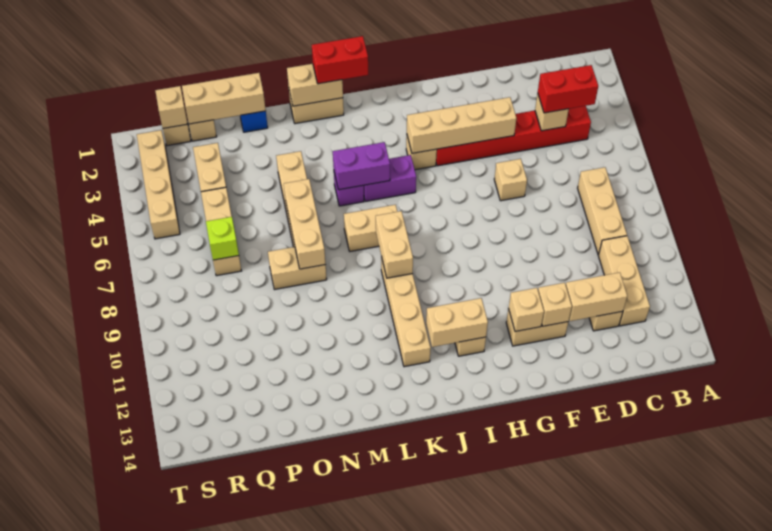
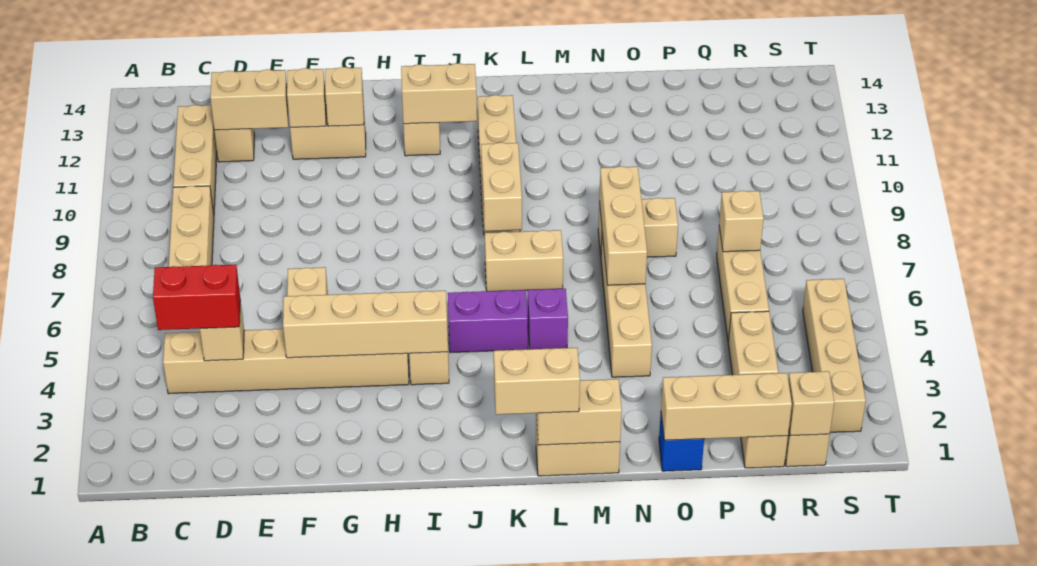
red 1x6 brick [436,106,591,166] -> tan 1x6 brick [163,329,409,394]
red 1x2 brick [312,36,368,84] -> tan 1x2 brick [494,348,580,415]
purple 1x2 brick [333,142,390,190] -> none
lime 1x1 brick [206,217,239,260] -> tan 1x1 brick [719,191,764,252]

